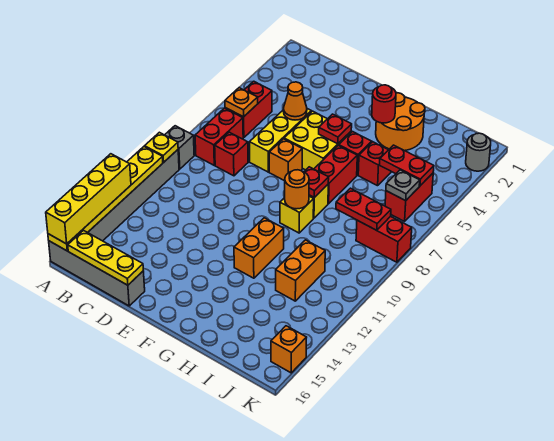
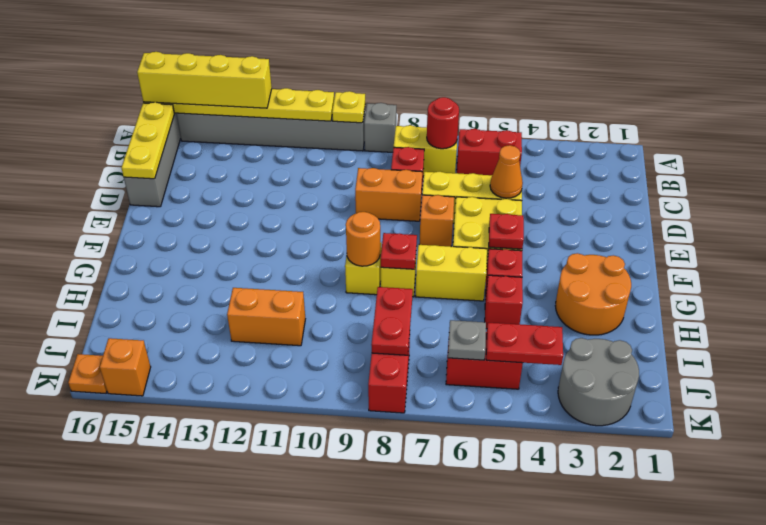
orange 1x1 plate [225,88,258,117] -> orange 1x1 plate moved to [68,354,107,393]
red 1x2 brick [195,108,243,165] -> yellow 1x2 brick [394,125,457,175]
red 1x1 round brick [372,85,396,123] -> red 1x1 round brick moved to [427,97,459,149]
red 1x2 brick [314,145,357,204] -> yellow 1x2 brick [415,245,487,301]
orange 1x2 brick [234,218,284,278] -> orange 1x2 brick moved to [355,168,422,221]
red 1x2 plate [380,145,434,186] -> red 1x2 plate turned to [486,323,563,365]
grey 1x1 round brick [466,133,491,171] -> grey 2x2 round brick [558,338,639,426]

